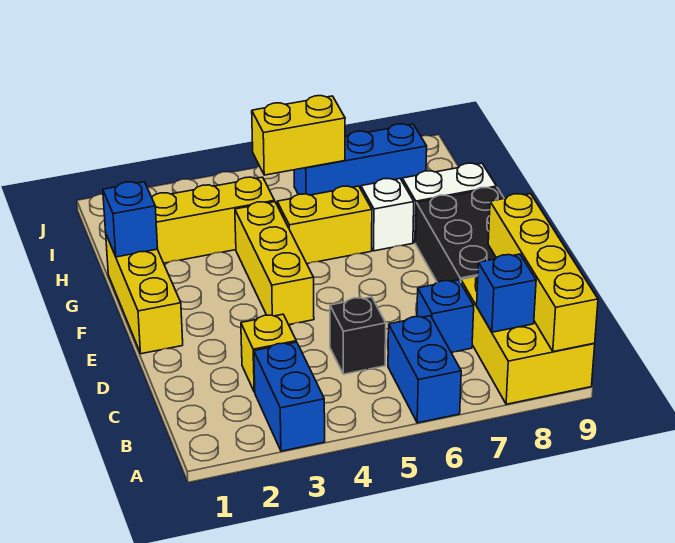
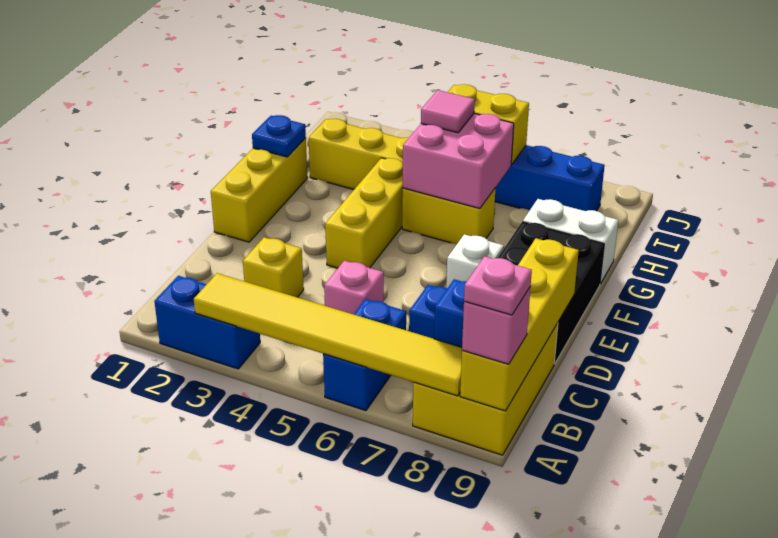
blue 1x2 brick [254,342,325,451] -> blue 1x2 brick turned to [154,276,260,369]
none -> yellow 1x6 tile [194,273,462,396]
none -> pink 1x1 brick [462,288,530,364]
none -> pink 1x1 plate [464,256,532,315]
black 1x1 brick [330,297,386,374] -> pink 1x1 brick [324,261,384,314]
blue 1x1 brick [103,182,158,257] -> blue 1x1 plate [252,115,306,157]
none -> pink 2x2 brick [403,114,514,209]
white 1x1 brick [361,179,414,251] -> white 1x1 brick moved to [446,234,504,288]
none -> pink 1x1 tile [421,90,475,133]

